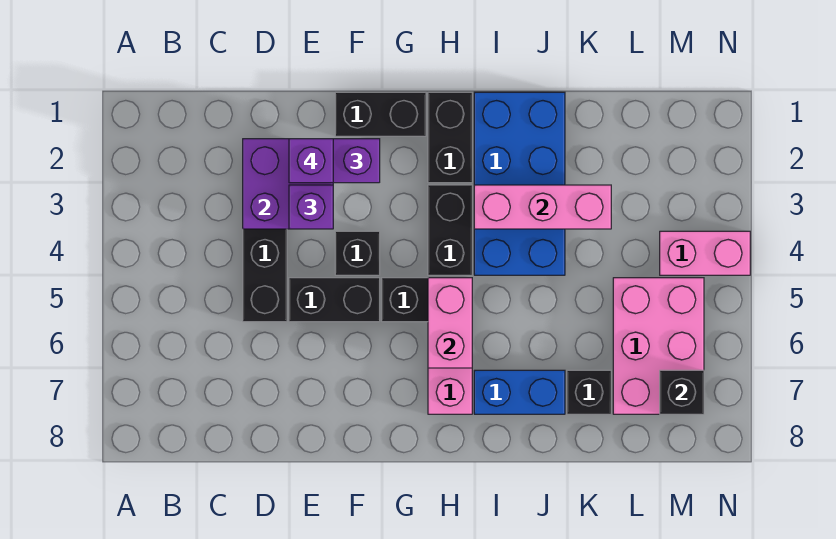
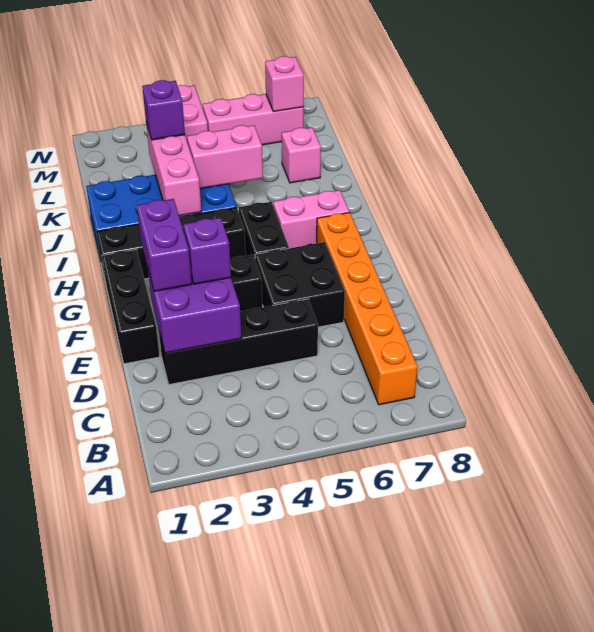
none -> orange 1x6 brick [317,212,418,405]
purple 1x1 brick [289,139,333,183] -> purple 1x1 brick moved to [142,80,185,140]
black 1x2 brick [289,278,380,322] -> black 2x2 brick [255,242,345,327]
black 1x2 brick [335,92,426,136] -> black 1x3 brick [102,249,160,364]
pink 1x2 brick [428,278,472,368] -> pink 1x2 brick moved to [187,125,263,189]
blue 1x2 brick [474,370,565,414] -> none
black 1x1 brick [567,370,611,414] -> pink 1x1 brick [282,128,321,183]
pink 2x3 brick [613,278,704,414] -> pink 1x3 brick [203,94,304,145]
black 1x1 brick [660,370,704,414] -> pink 1x1 brick [265,56,304,112]

